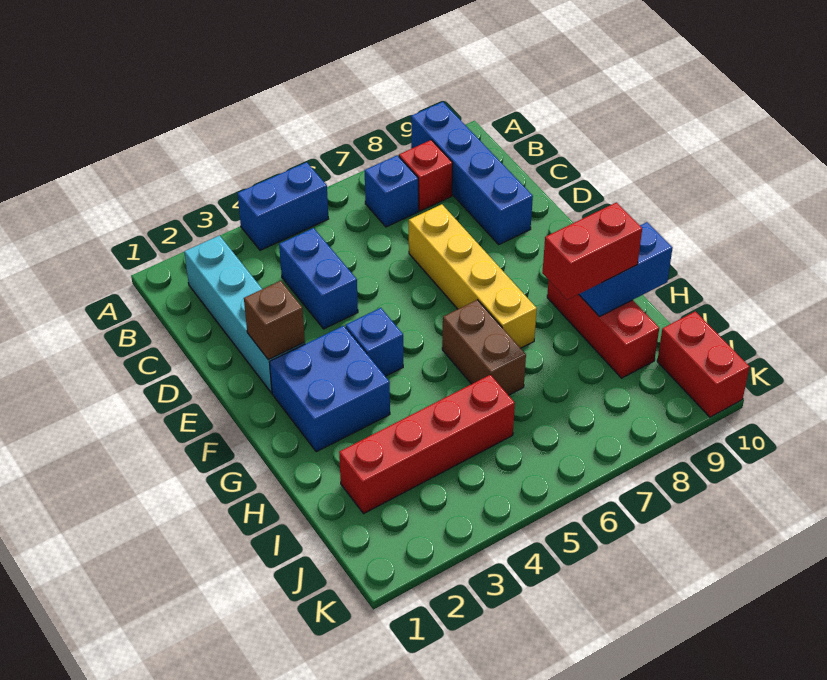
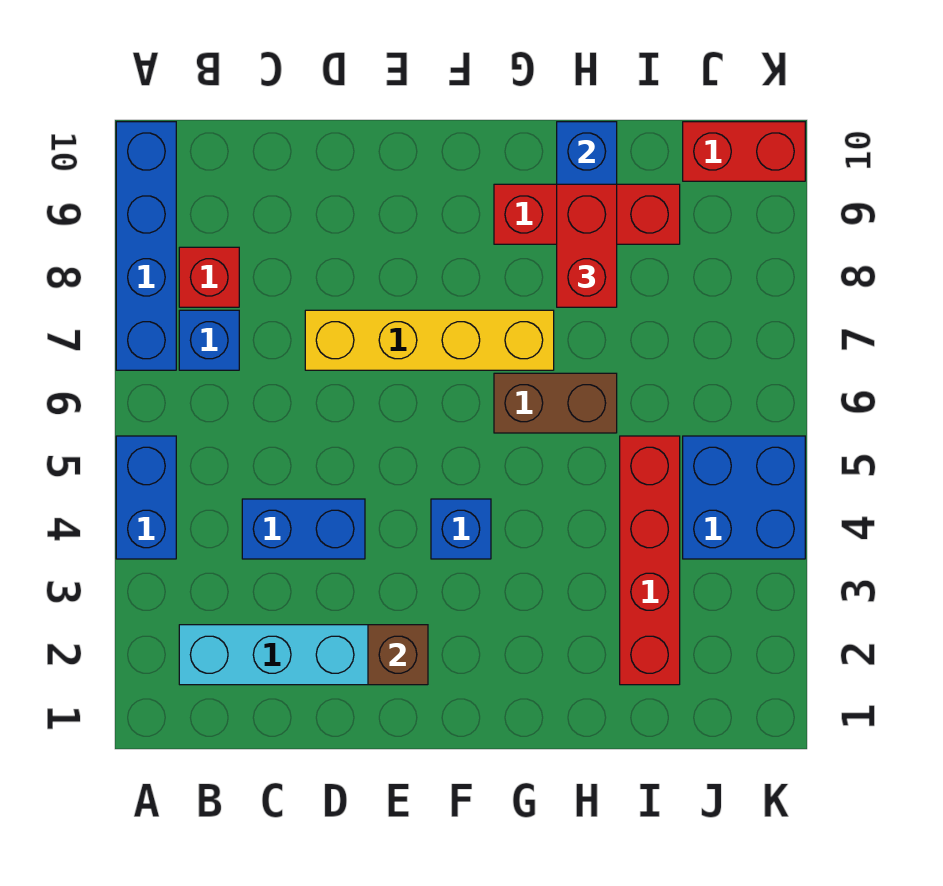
blue 1x4 brick [411,102,533,244] -> blue 1x4 brick turned to [116,122,176,370]
blue 2x2 brick [269,326,390,452] -> blue 2x2 brick moved to [683,436,805,559]

